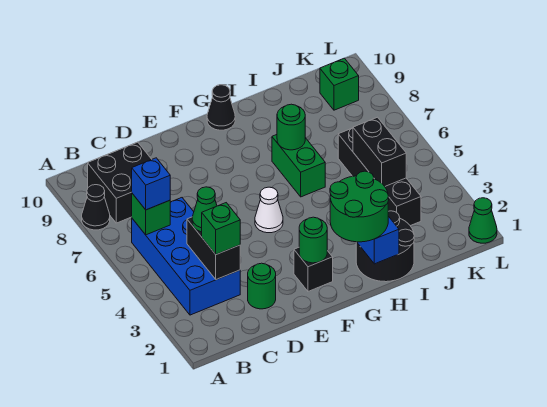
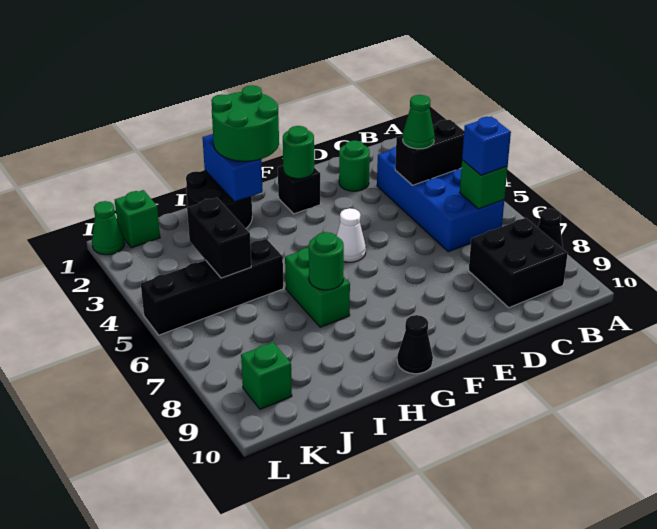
black 1x2 brick [187,217,240,280] -> black 1x2 brick turned to [395,120,464,185]
green 1x1 brick [202,203,240,255] -> green 1x1 brick moved to [115,190,160,248]
black 1x4 brick [338,128,421,226] -> black 1x4 brick turned to [141,239,283,335]

